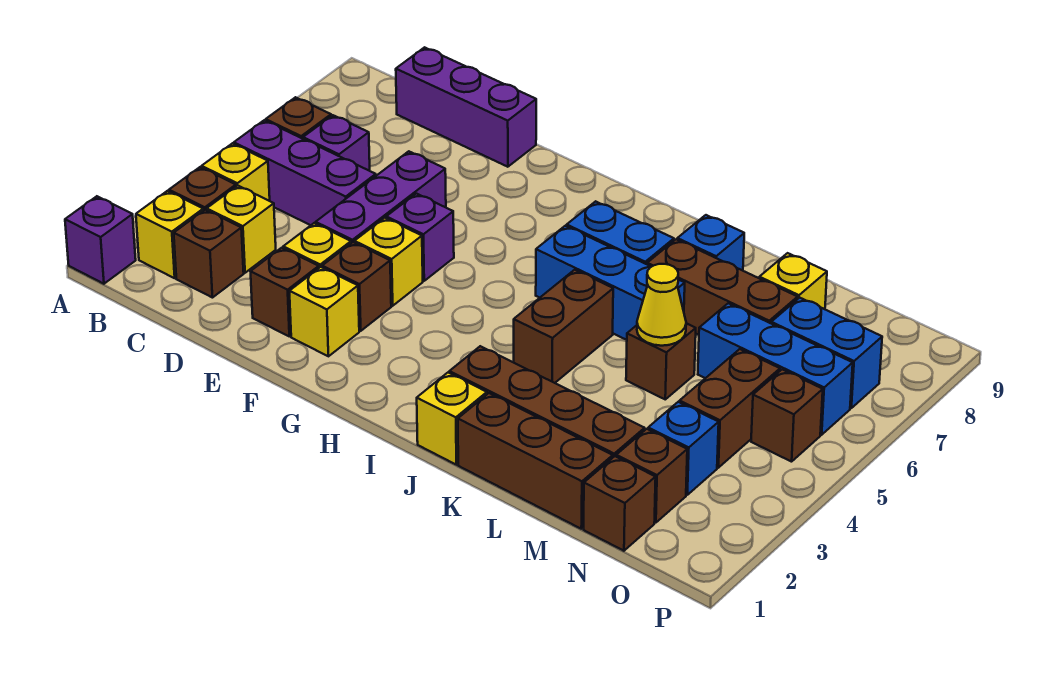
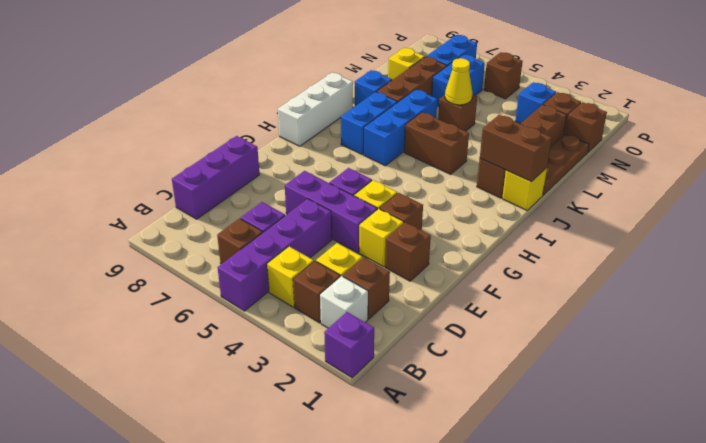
yellow 1x1 brick [136,191,203,278] -> white 1x1 brick [320,276,368,328]
purple 1x3 brick [234,120,376,225] -> purple 1x4 brick [218,199,332,311]
yellow 1x1 brick [289,267,359,356] -> none
none -> white 1x3 brick [278,72,353,146]
brown 1x3 brick [458,393,613,529] -> brown 1x3 plate [543,134,589,195]
blue 1x3 brick [698,303,853,435] -> blue 1x2 brick [432,54,485,107]
brown 1x2 brick [680,349,780,468] -> brown 1x2 brick moved to [480,115,552,182]

